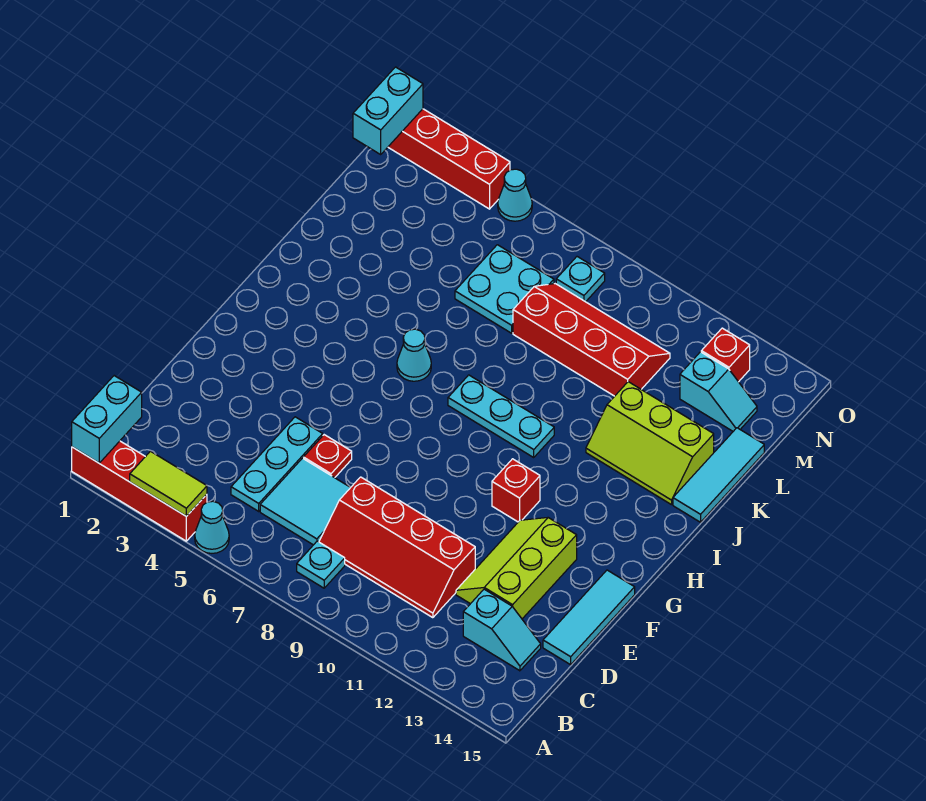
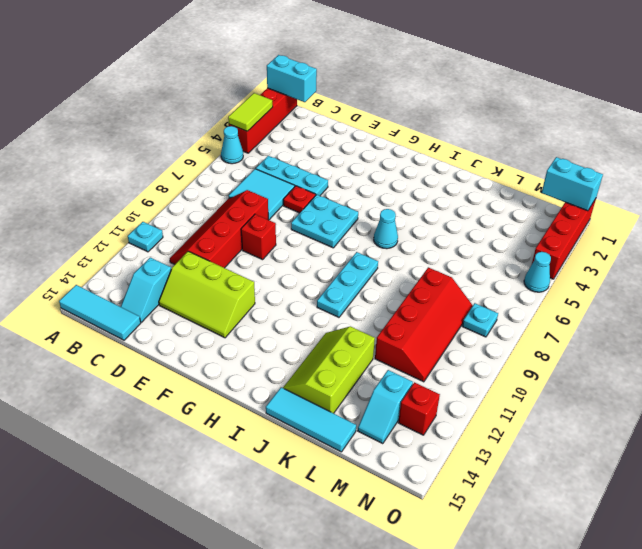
cyan 1x1 plate [297,541,345,588] -> cyan 1x1 plate moved to [128,222,163,252]
lime 2x3 slope [456,518,577,619] -> lime 2x3 slope turned to [159,251,255,338]
cyan 1x3 tile [543,570,635,665] -> cyan 1x3 tile moved to [59,285,141,340]
red 1x1 brick [492,459,540,522] -> red 1x1 brick moved to [241,214,276,260]
cyan 2x2 plate [455,245,554,333] -> cyan 2x2 plate moved to [291,195,358,248]

